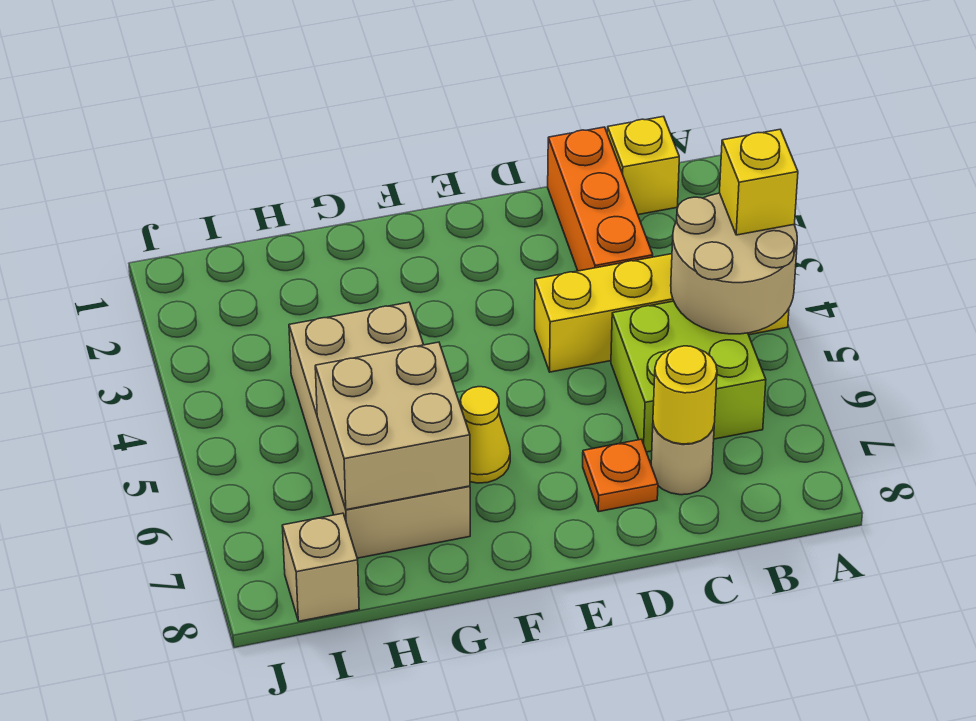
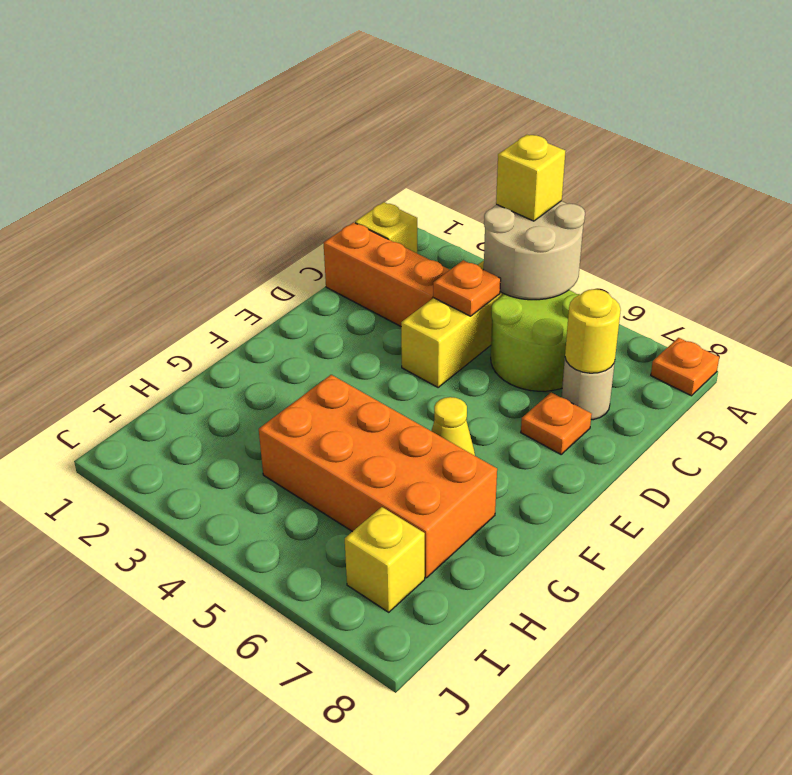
none -> orange 1x1 plate [651,338,719,396]
lime 2x2 brick [611,301,766,452] -> lime 2x2 round brick [491,290,580,391]
none -> orange 1x1 plate [433,260,501,316]
tan 2x4 brick [289,302,470,558] -> orange 2x4 brick [259,375,497,578]
tan 2x2 brick [315,342,470,510] -> none
none -> yellow 1x1 brick [345,507,425,612]
tan 1x1 brick [282,513,359,621] -> none

